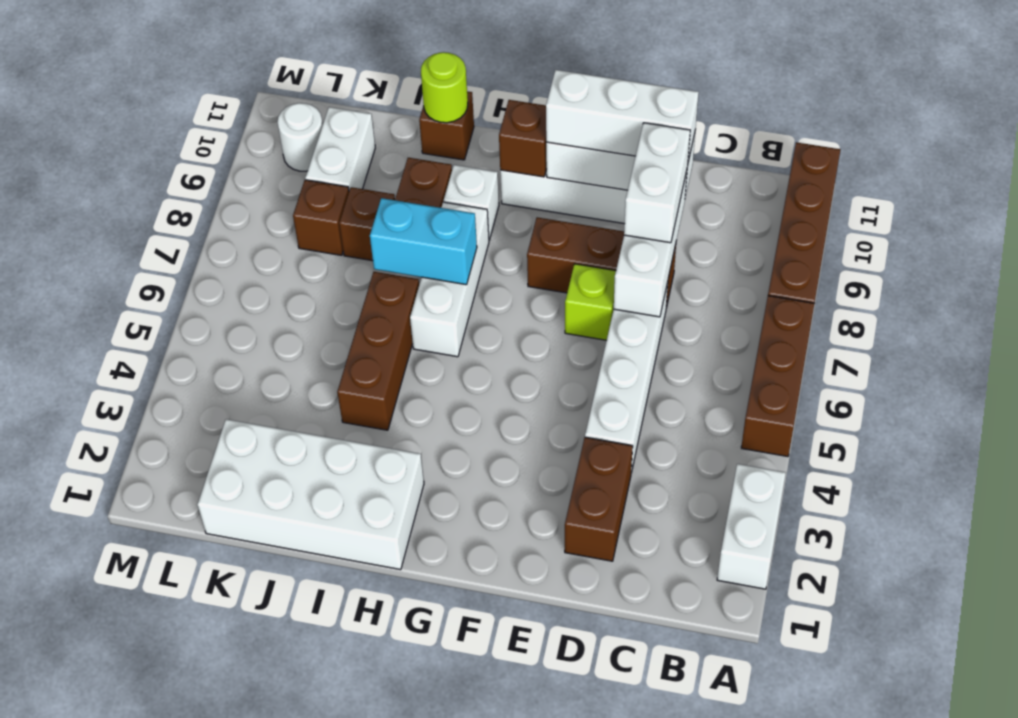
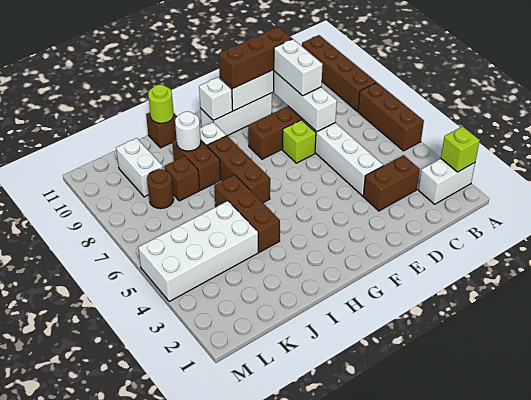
white 1x2 brick [717,464,786,589] -> white 1x2 brick turned to [418,159,475,204]
none -> lime 1x1 brick [441,126,480,172]
brown 1x2 brick [565,437,633,561] -> brown 1x2 brick turned to [363,155,420,211]
white 1x3 brick [546,70,699,162] -> brown 1x3 brick [219,27,292,88]
brown 1x1 brick [499,100,547,177] -> white 1x1 brick [199,77,233,120]
white 2x4 brick [198,419,424,570] -> white 2x4 brick moved to [138,201,258,302]
white 1x3 brick [410,202,489,357] -> brown 1x3 brick [207,136,270,203]
cyan 1x2 brick [370,198,477,285] -> none
brown 1x1 brick [293,180,349,255] -> brown 1x1 round brick [147,169,174,209]
white 1x1 round brick [277,103,323,171] -> white 1x1 round brick moved to [175,111,201,151]

